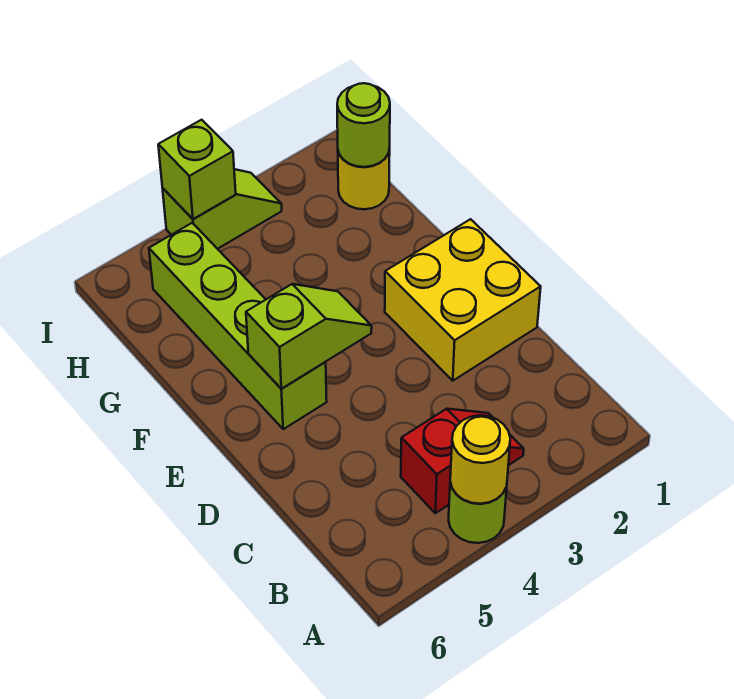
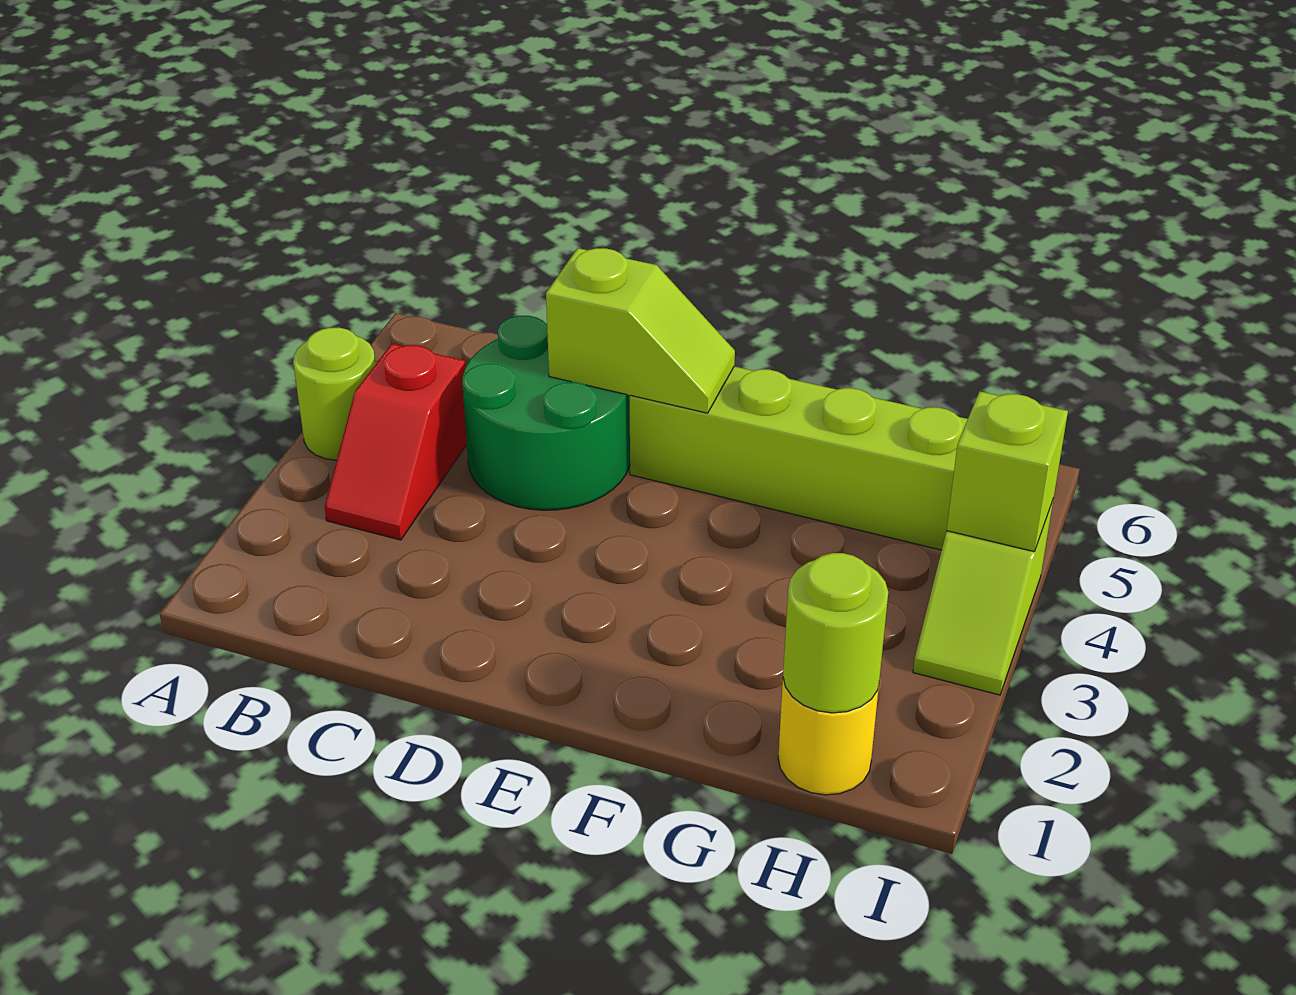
yellow 1x1 round brick [450,415,510,504] -> none
none -> green 2x2 round brick [462,316,630,510]
yellow 2x2 brick [385,219,541,381] -> none
lime 1x2 slope [246,284,372,389] -> lime 1x2 slope turned to [546,248,735,413]

